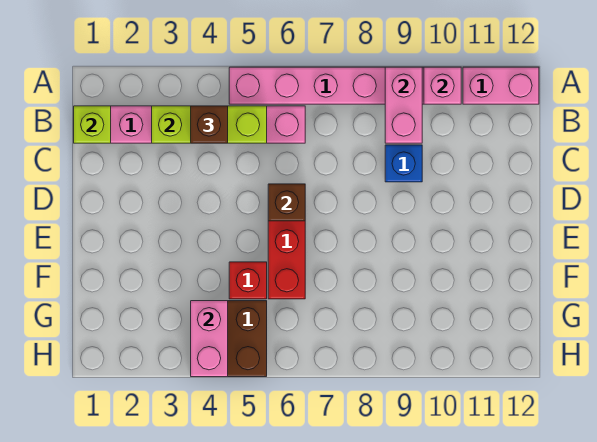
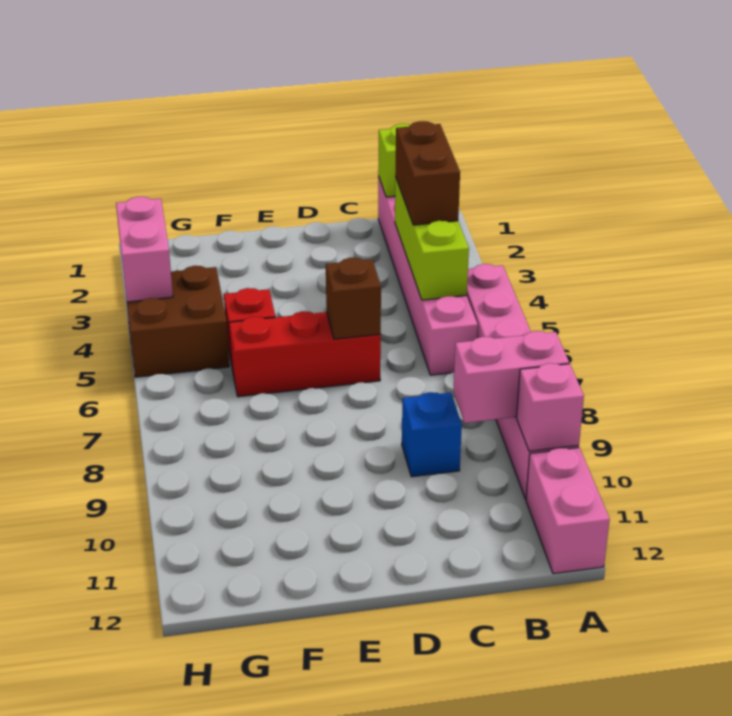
brown 1x1 brick [191,106,228,143] -> brown 1x2 brick [395,121,460,225]
pink 1x2 brick [191,301,228,377] -> pink 1x2 brick turned to [116,197,173,302]

